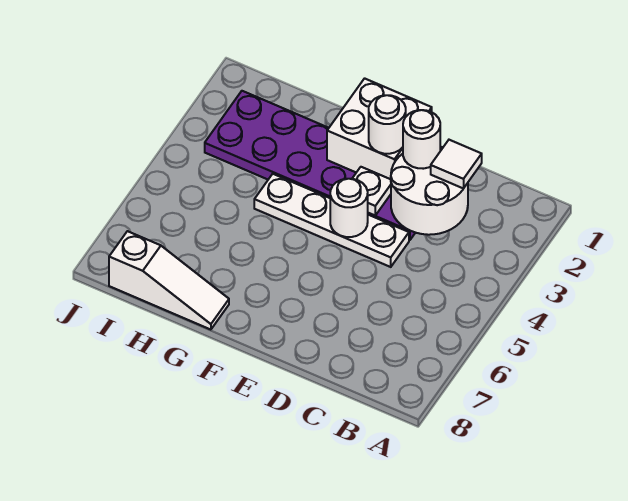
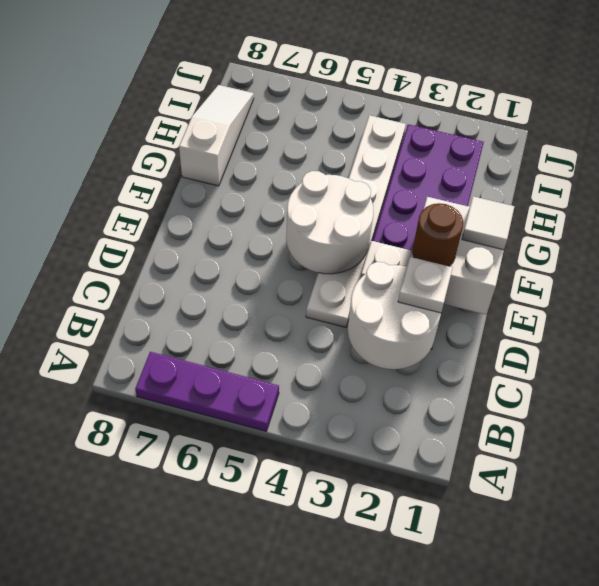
none -> purple 1x3 plate [135,352,279,431]
white 1x1 tile [431,140,482,189] -> white 1x1 tile moved to [462,196,514,250]
white 1x1 round brick [403,110,440,169] -> white 1x1 plate [398,257,453,313]
white 1x4 plate [254,174,409,267] -> white 1x6 plate [306,115,406,327]
white 1x1 round brick [369,95,406,154] -> brown 1x1 round brick [413,203,463,266]
white 1x1 round brick [330,179,368,237] -> white 2x2 round brick [286,171,373,274]
white 1x3 slope [109,231,229,330] -> white 1x3 slope turned to [179,85,254,186]

